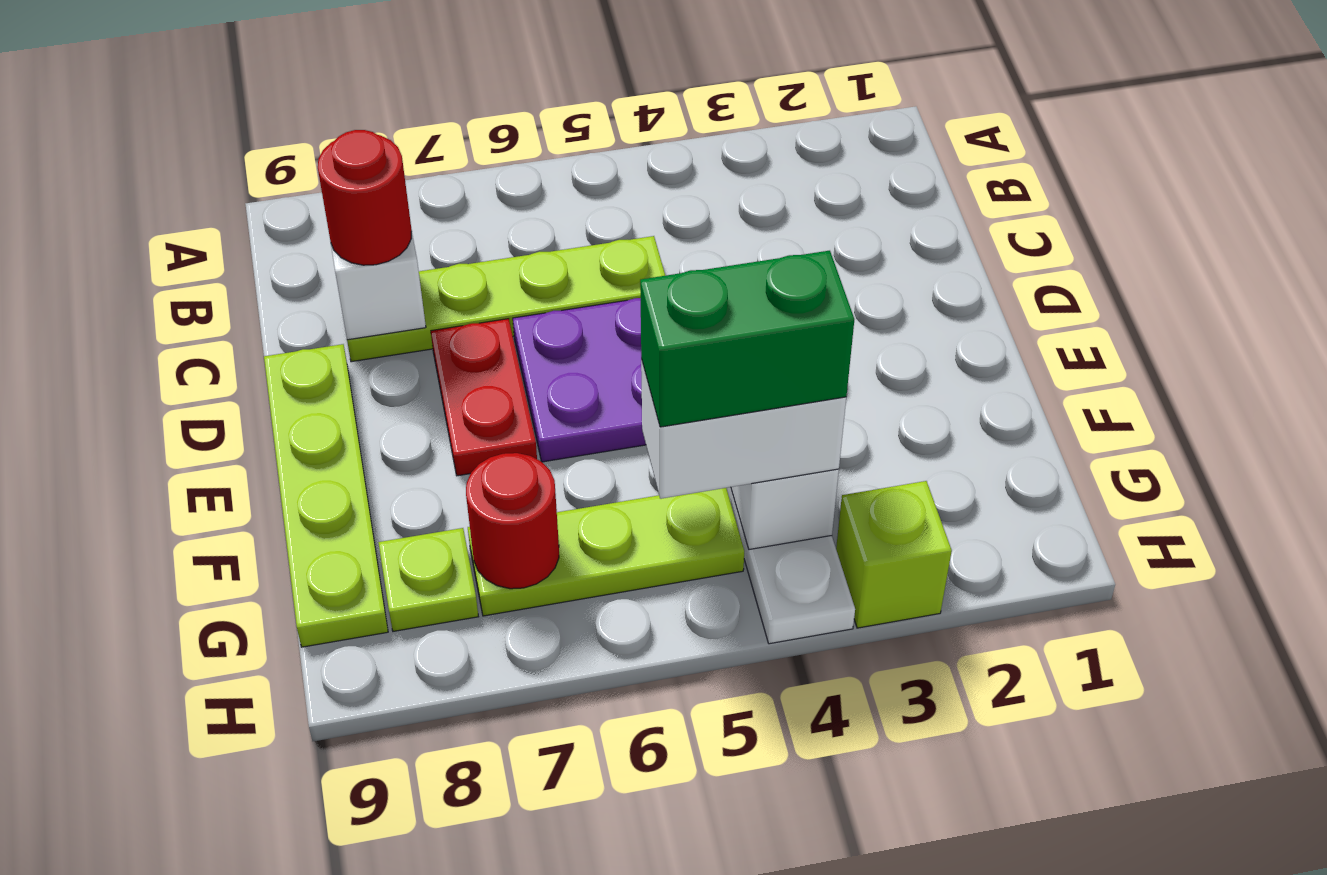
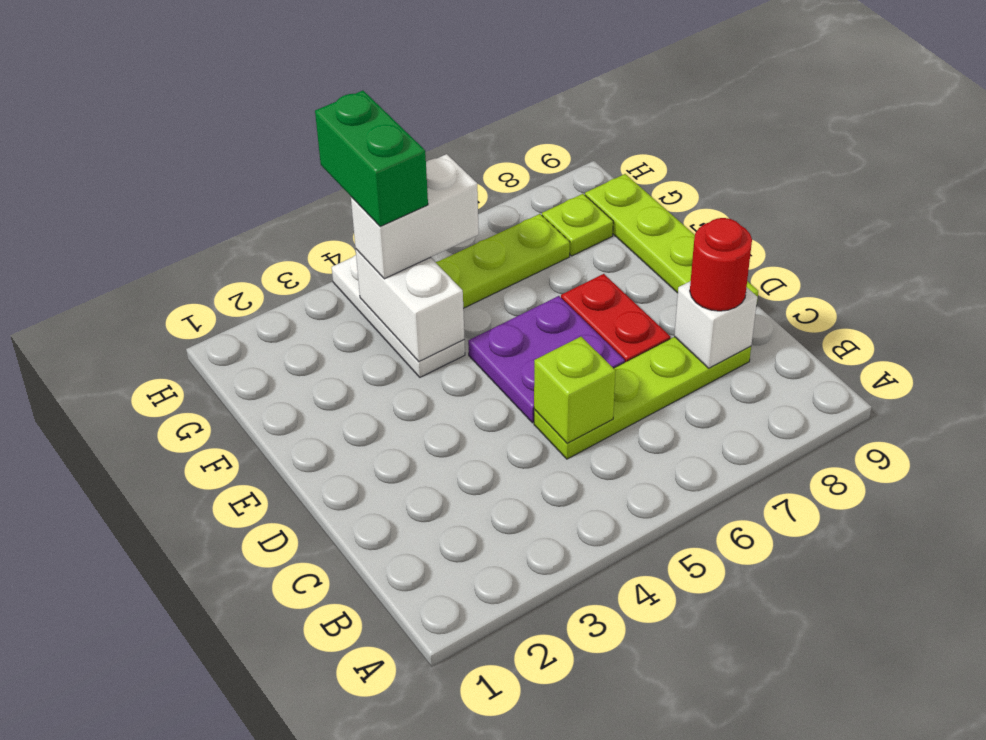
green 1x2 brick [640,251,854,427] -> green 1x2 brick turned to [315,91,428,226]
red 1x1 round brick [466,453,559,589] -> none
lime 1x1 brick [836,481,952,628] -> lime 1x1 brick moved to [534,337,616,443]

